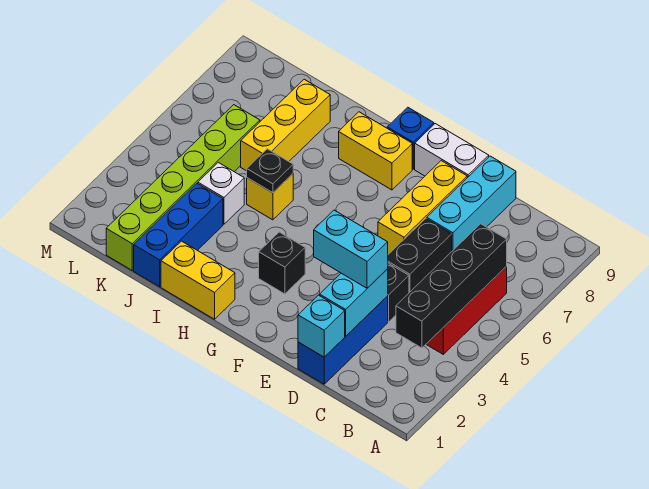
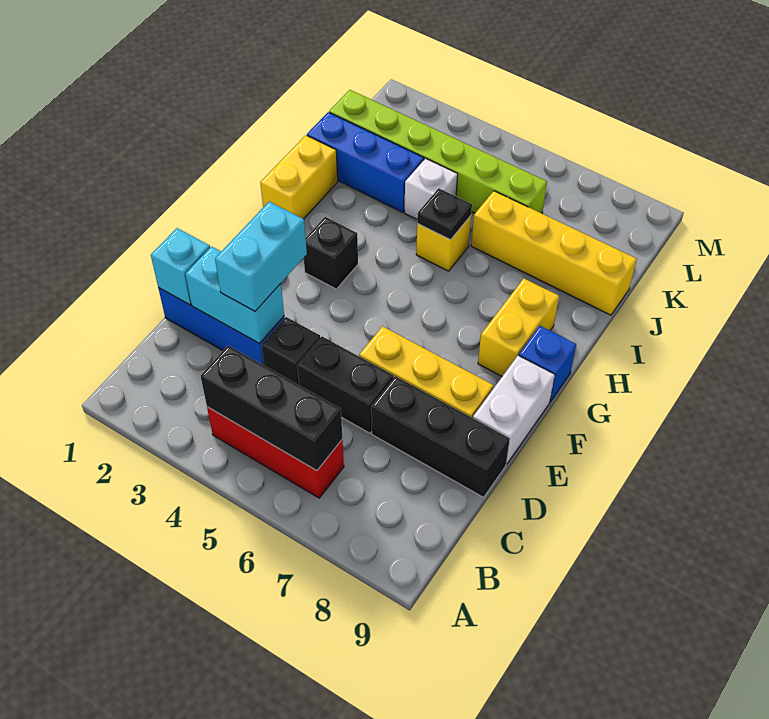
black 1x4 brick [396,224,507,348] -> black 1x3 brick [201,346,342,471]
cyan 1x3 brick [427,156,516,251] -> black 1x3 brick [371,376,510,497]
yellow 1x3 brick [241,79,330,171] -> yellow 1x4 brick [471,191,637,315]

